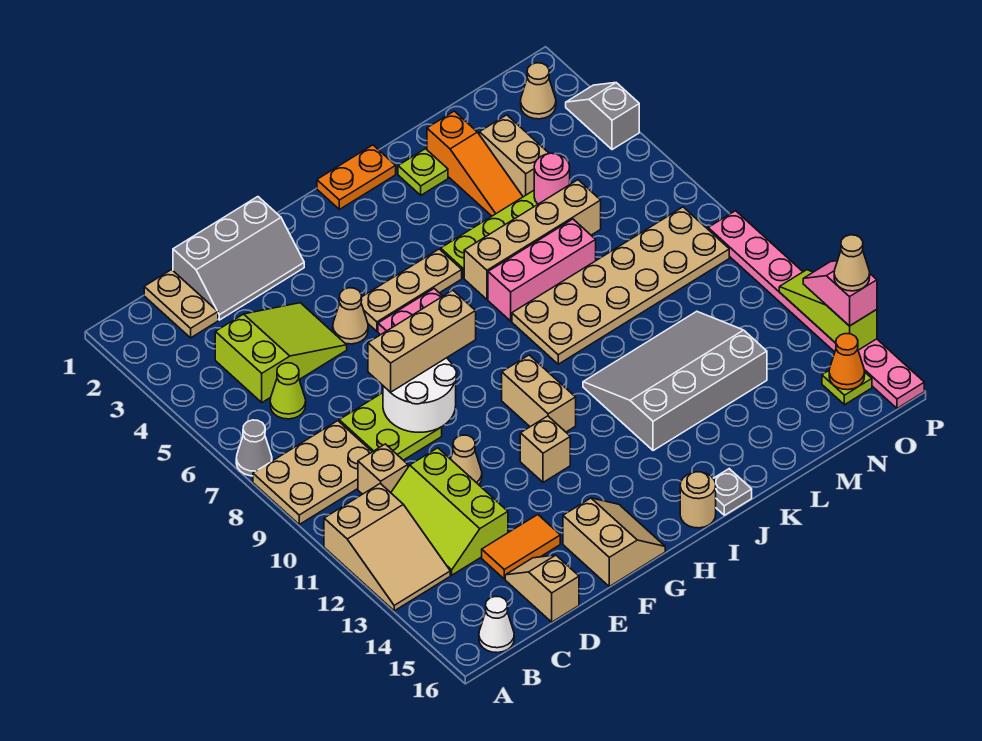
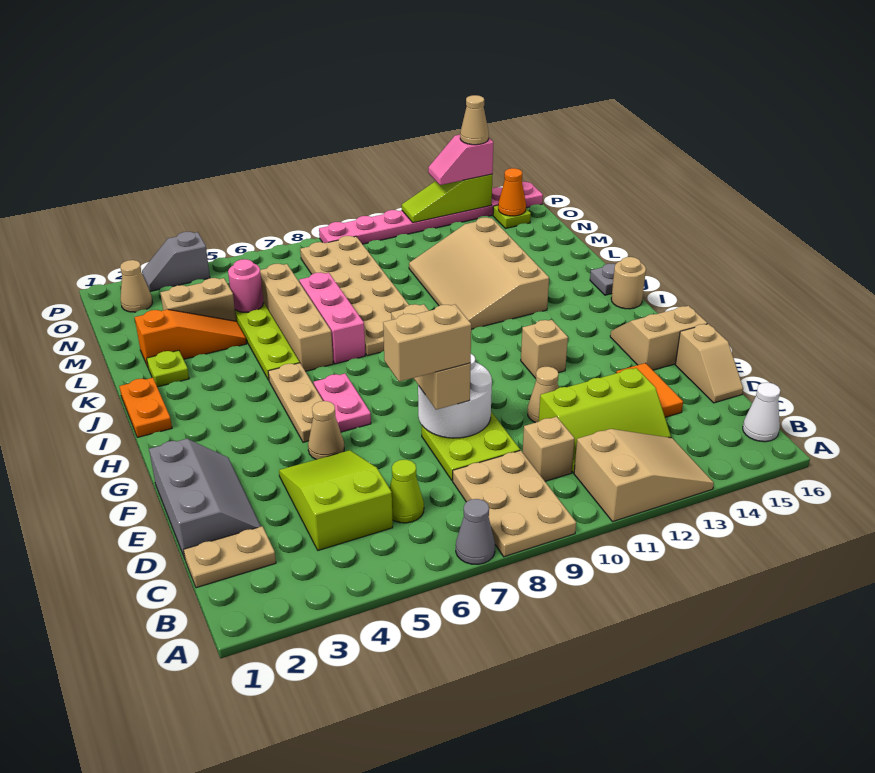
tan 1x2 slope [505,555,579,622] -> tan 1x2 slope turned to [675,324,743,403]
tan 1x2 brick [502,355,576,432] -> tan 1x2 brick moved to [383,305,471,382]
grey 3x4 slope [583,311,767,451] -> tan 3x4 slope [409,217,549,329]

